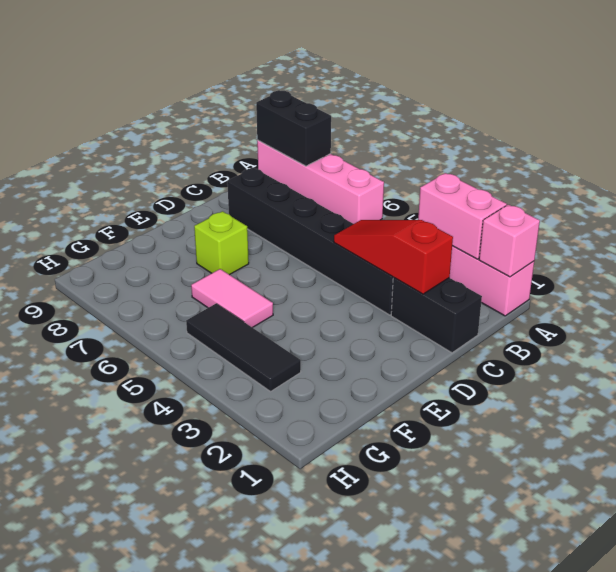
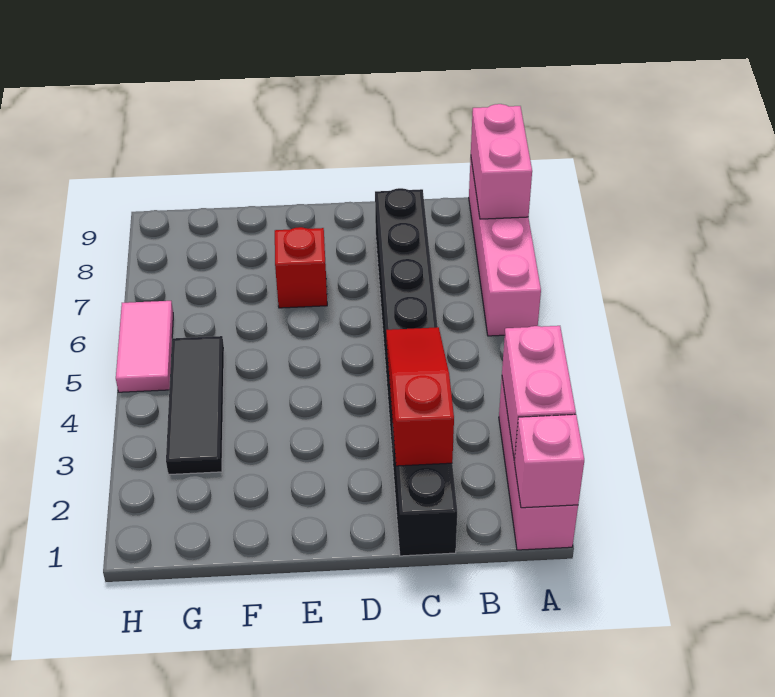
black 1x2 brick [256,90,331,166] -> pink 1x2 brick [471,104,532,219]
lime 1x1 brick [194,211,249,275] -> red 1x1 brick [275,227,327,308]
pink 1x2 tile [191,269,273,328] -> pink 1x2 tile moved to [116,301,173,392]

